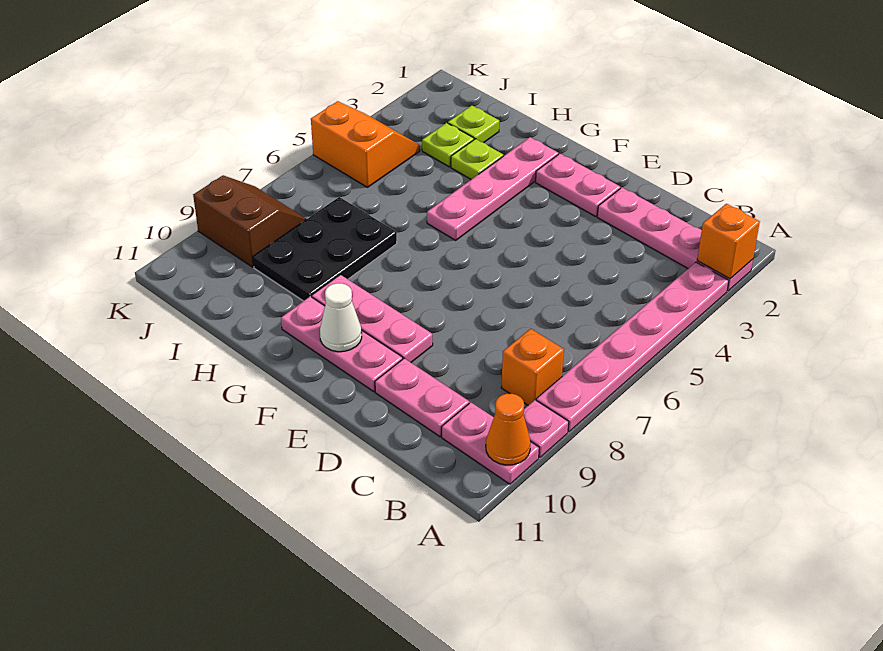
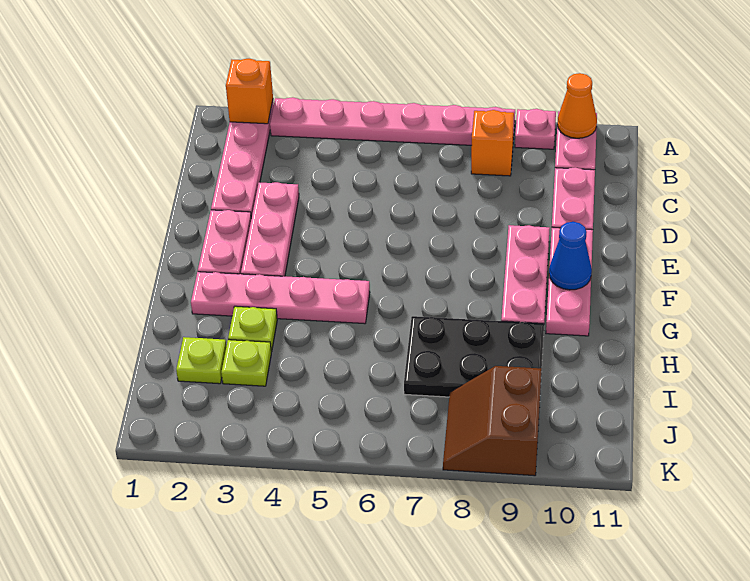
none -> pink 1x3 plate [241,182,299,276]
white 1x1 cone [320,283,362,352] -> blue 1x1 cone [549,222,592,290]
orange 2x2 slope [311,101,420,187] -> none

